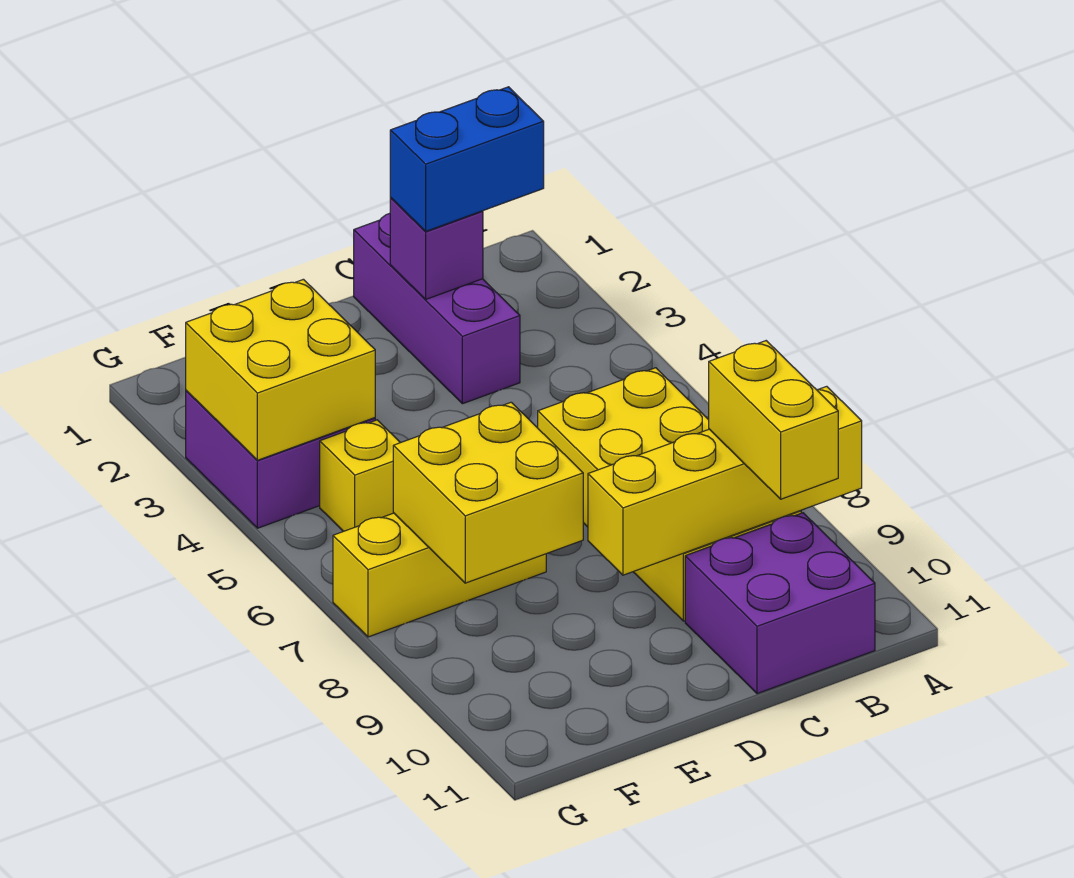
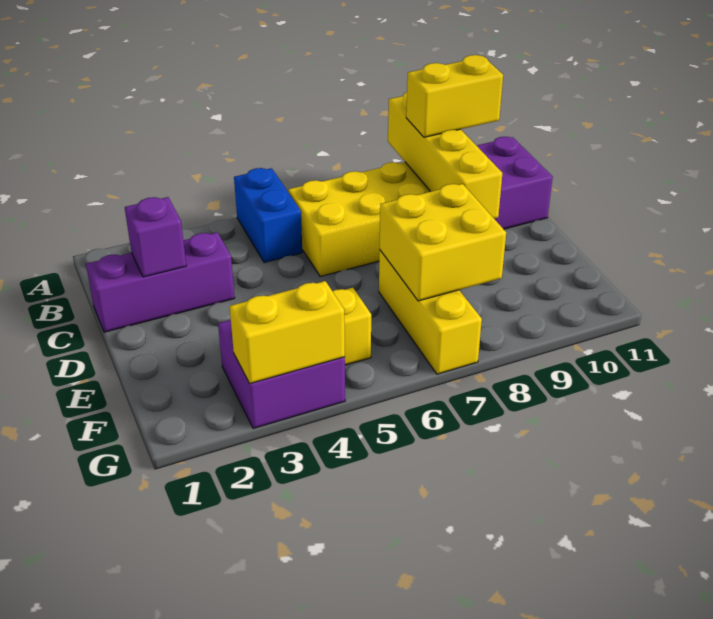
blue 1x2 brick [390,87,544,231] -> blue 1x2 brick moved to [234,168,302,262]
yellow 2x2 brick [186,279,375,460] -> yellow 1x2 brick [230,281,345,383]

